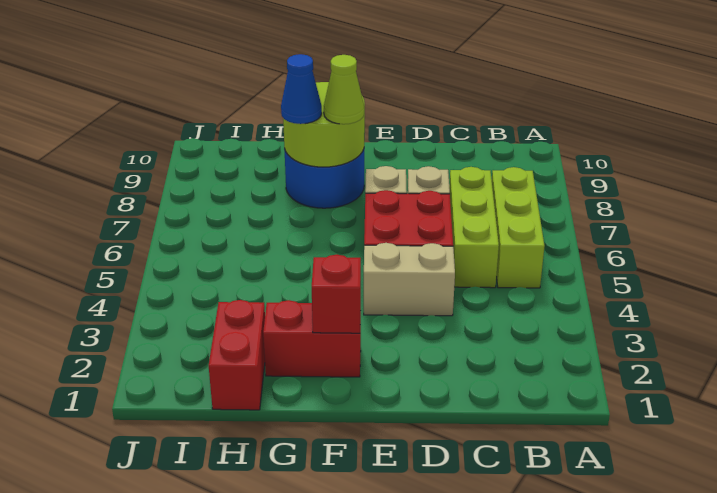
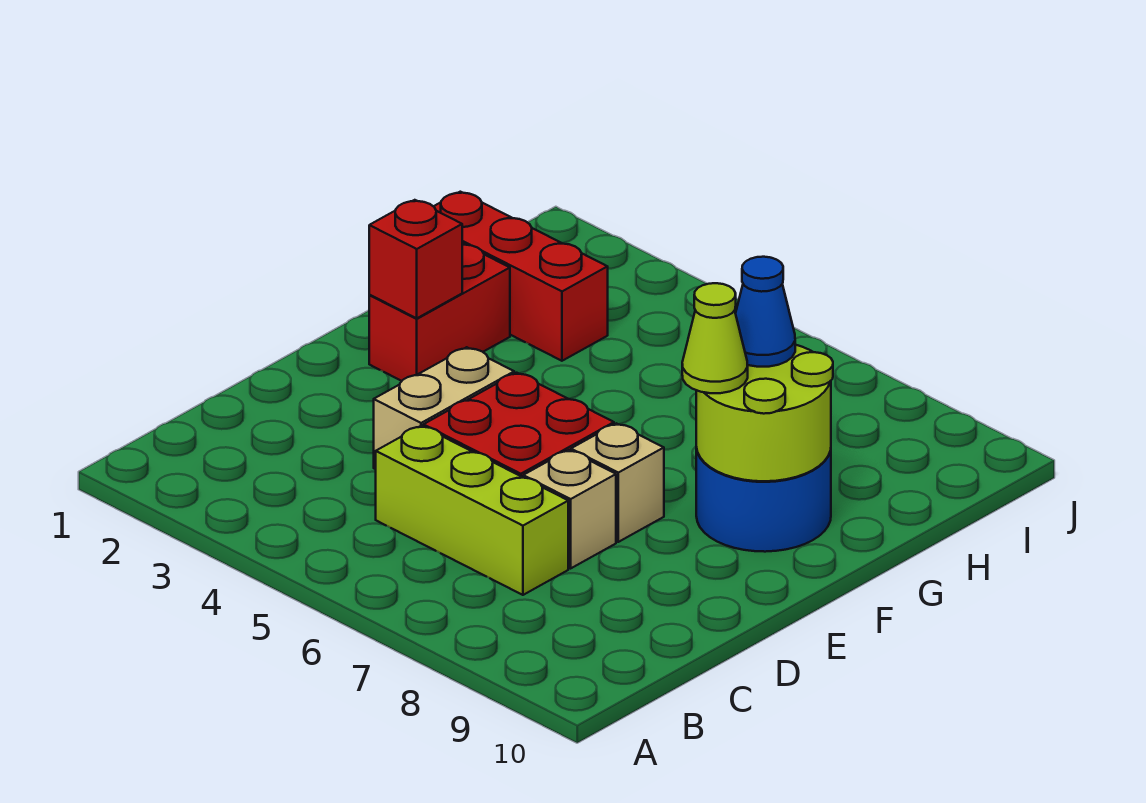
lime 1x3 brick [492,167,545,288] -> none
red 1x2 brick [209,300,265,410] -> red 1x3 brick [434,192,608,361]

